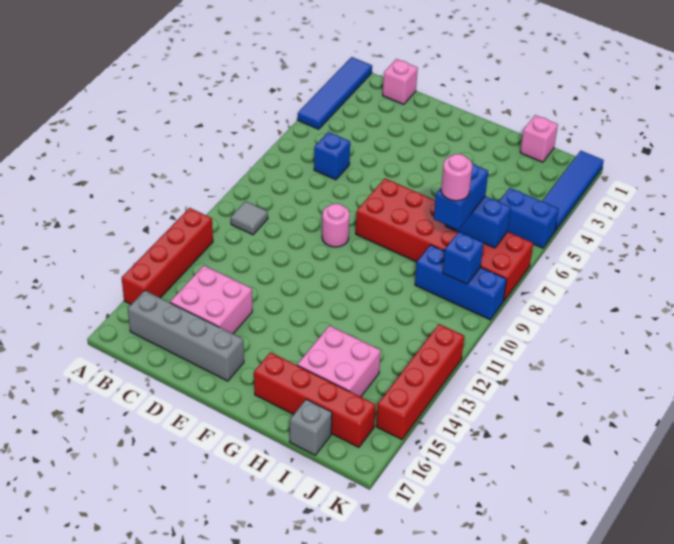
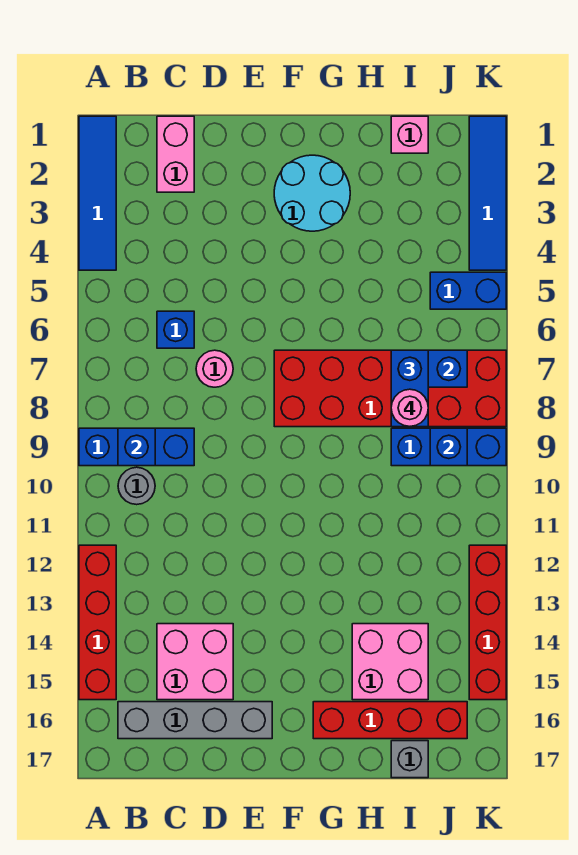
none -> blue 1x3 brick [79,428,194,466]
none -> blue 1x1 brick [118,428,155,466]
grey 1x1 tile [231,201,268,235] -> grey 1x1 round brick [118,467,155,505]
pink 1x1 brick [383,59,418,104] -> pink 1x2 brick [157,116,194,192]
pink 1x1 round brick [322,203,350,247] -> pink 1x1 round brick moved to [196,350,233,387]
none -> cyan 2x2 round brick [274,155,350,231]

